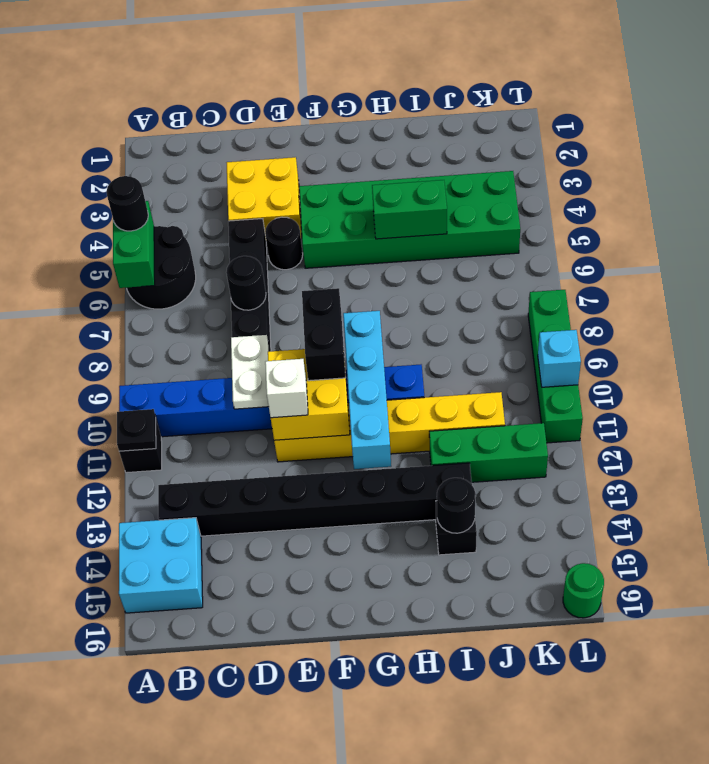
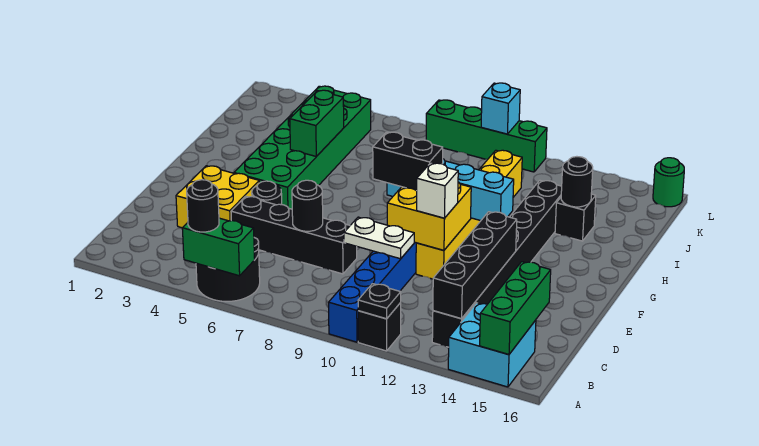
none -> black 1x4 brick [433,212,517,319]
green 1x3 brick [429,423,548,482] -> green 1x3 brick moved to [480,262,551,355]

